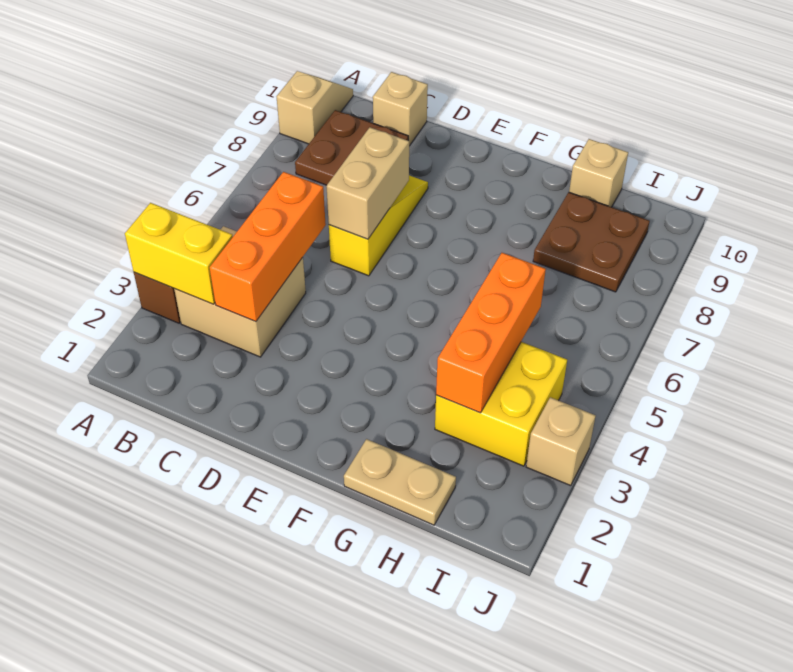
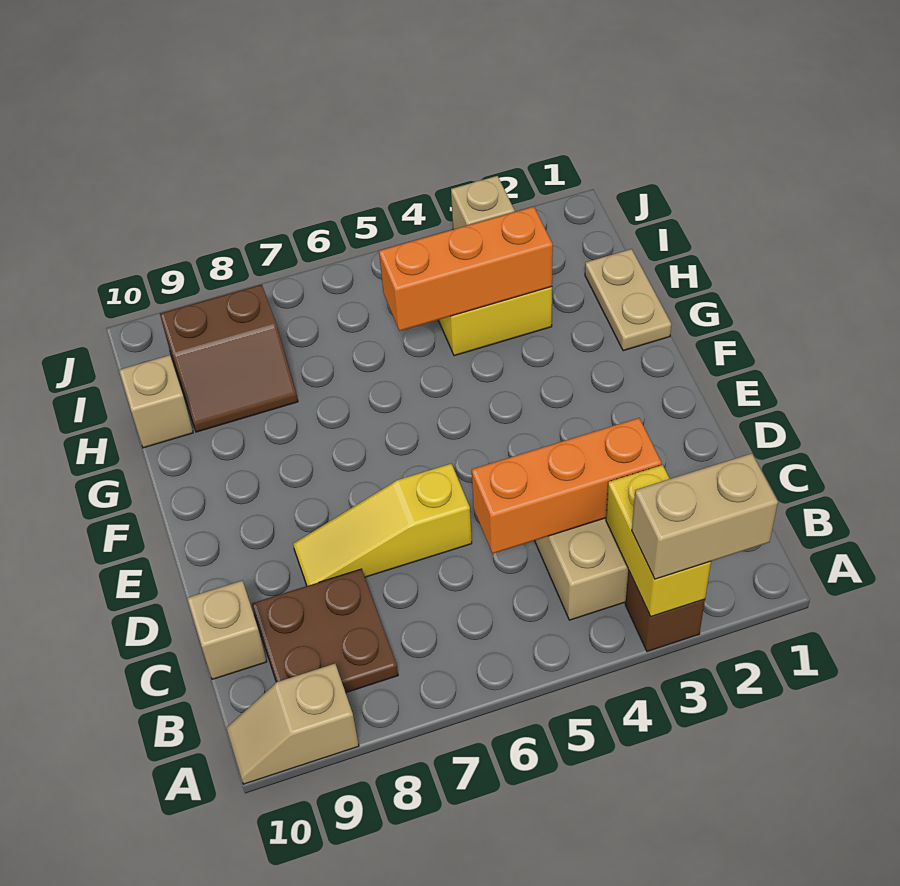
tan 1x2 brick [326,127,409,239] -> tan 1x2 brick moved to [632,453,778,579]
brown 2x2 plate [533,192,650,292] -> brown 2x2 slope [160,285,298,432]

